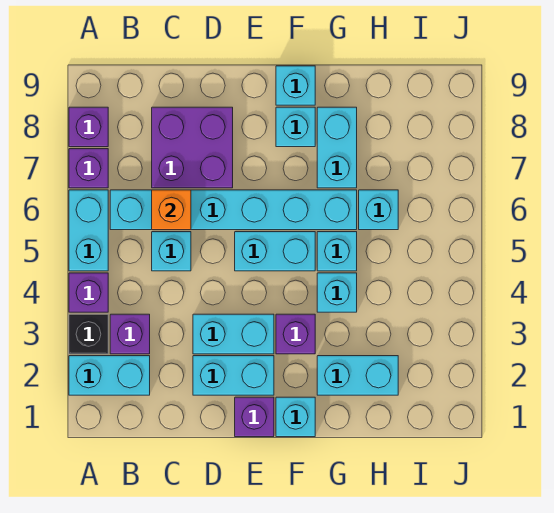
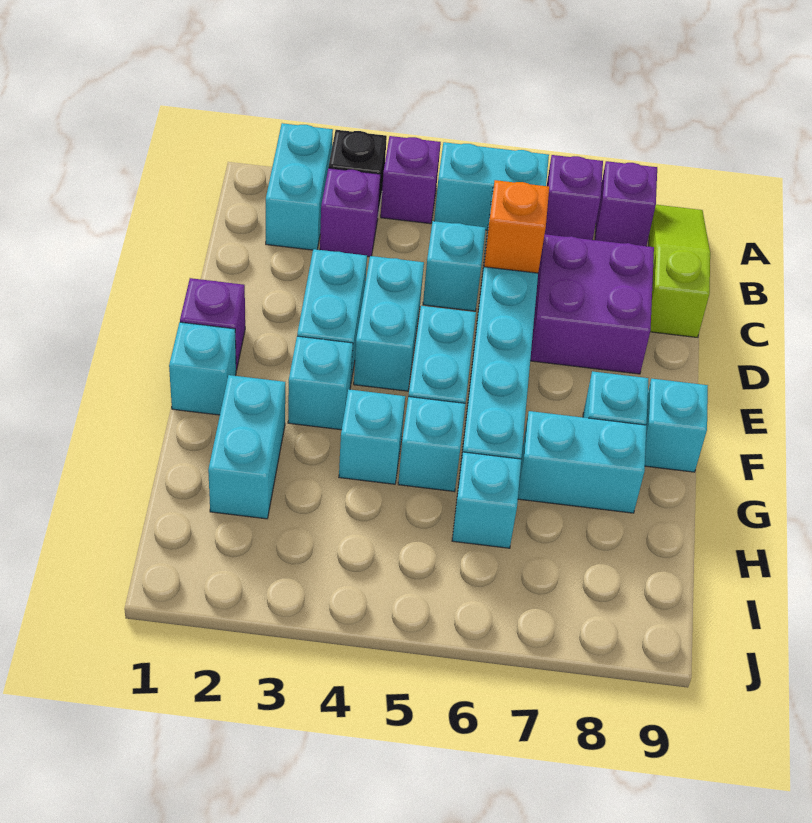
none -> lime 1x3 slope [649,205,710,337]
cyan 1x2 brick [193,356,274,395] -> cyan 1x2 brick moved to [354,256,424,391]
purple 1x1 brick [276,314,315,354] -> cyan 1x1 brick [288,336,353,430]

